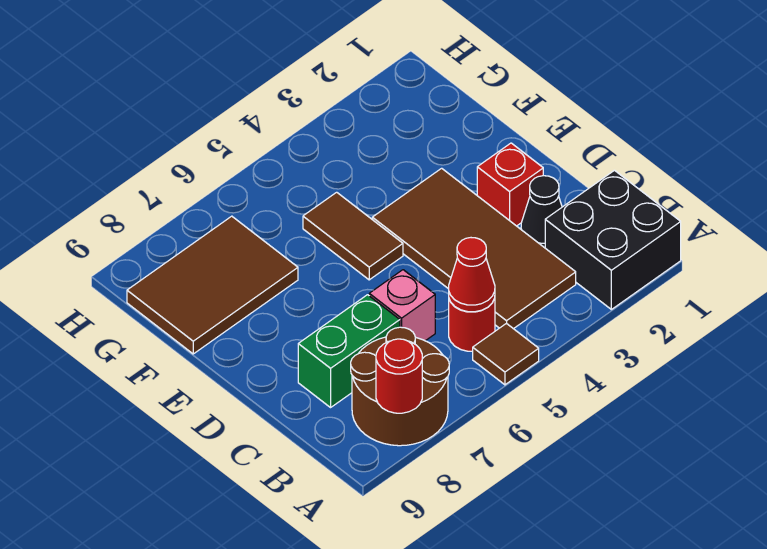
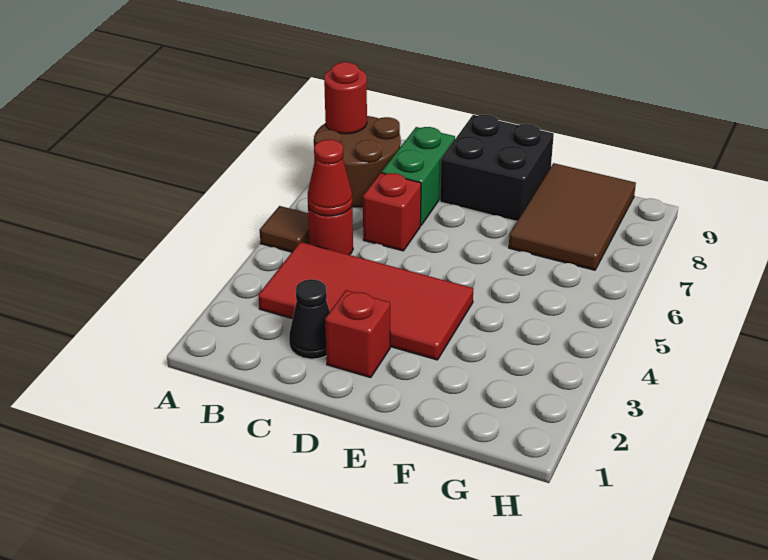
black 2x2 brick [545,170,681,309] -> black 2x2 brick moved to [440,114,554,221]
brown 2x4 tile [372,168,576,329] -> red 2x4 tile [258,242,473,360]
pink 1x1 brick [369,270,435,341] -> red 1x1 brick [363,173,421,251]
brown 1x2 tile [303,192,403,280] -> none

